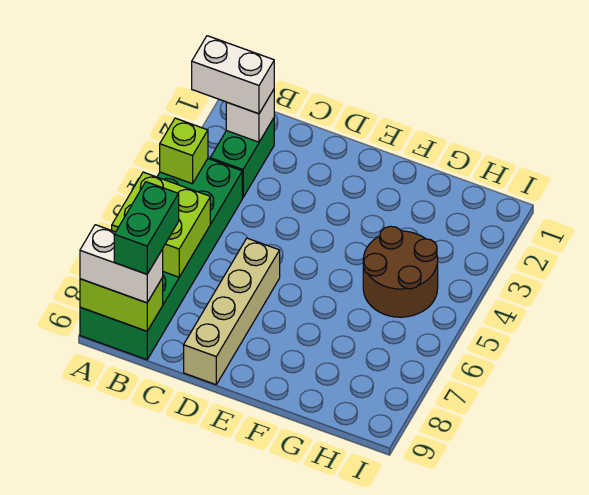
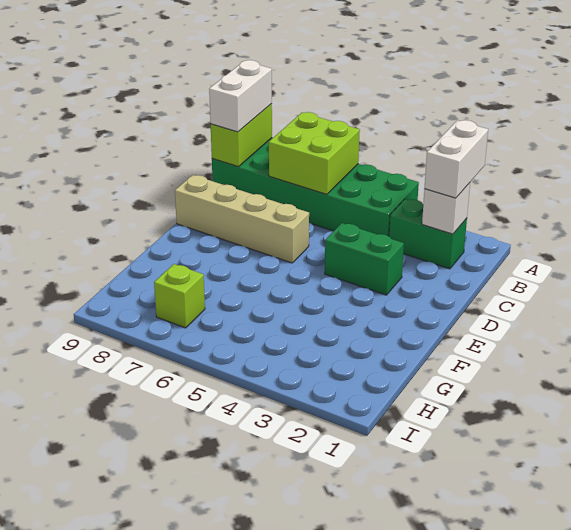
lime 1x1 brick [160,118,208,184] -> lime 1x1 brick moved to [154,264,205,328]
green 1x2 brick [114,182,179,274] -> green 1x2 brick moved to [325,223,404,295]
brown 2x2 round brick [363,226,438,317] -> none

